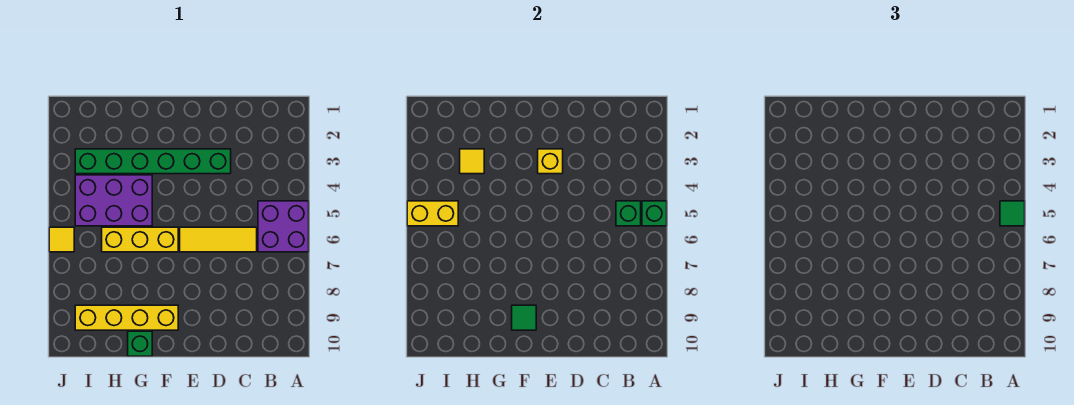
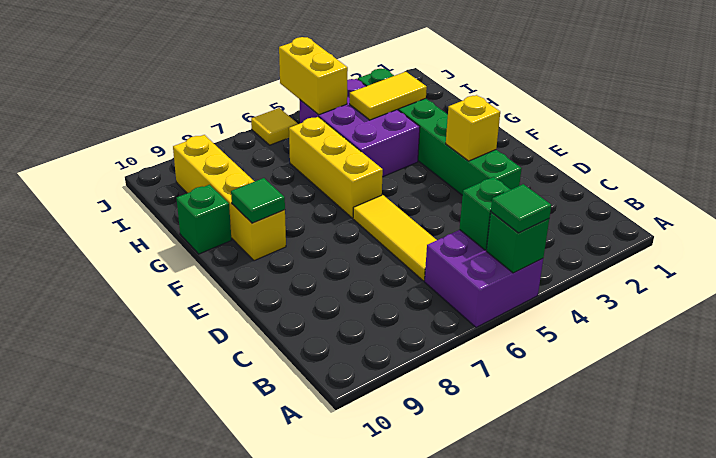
yellow 1x1 tile [460,149,484,174] -> yellow 1x2 tile [350,72,427,120]

